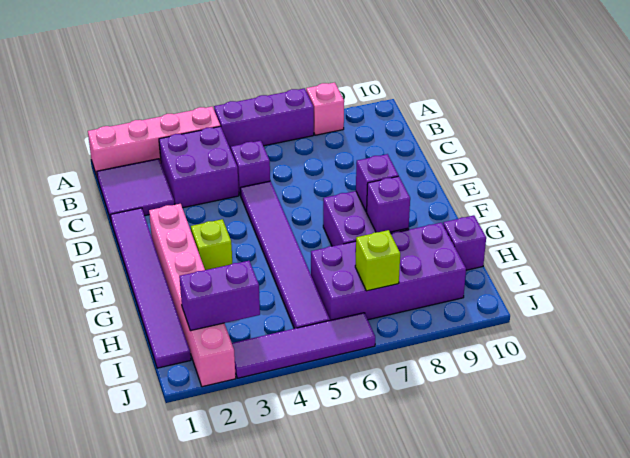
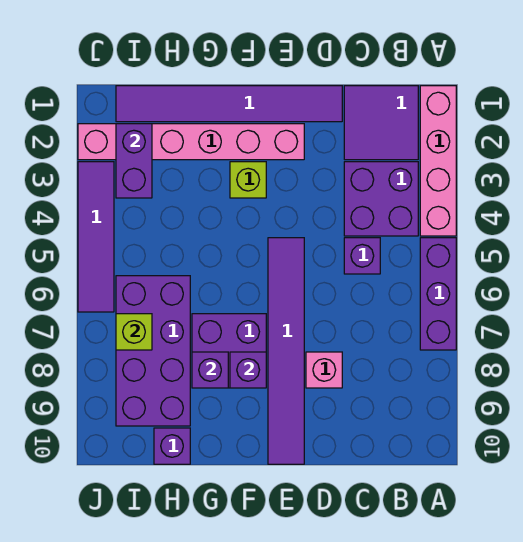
pink 1x1 brick [306,82,344,135] -> pink 1x1 brick moved to [306,352,342,388]
purple 1x6 tile [240,181,330,329] -> purple 1x6 tile turned to [268,238,304,464]

